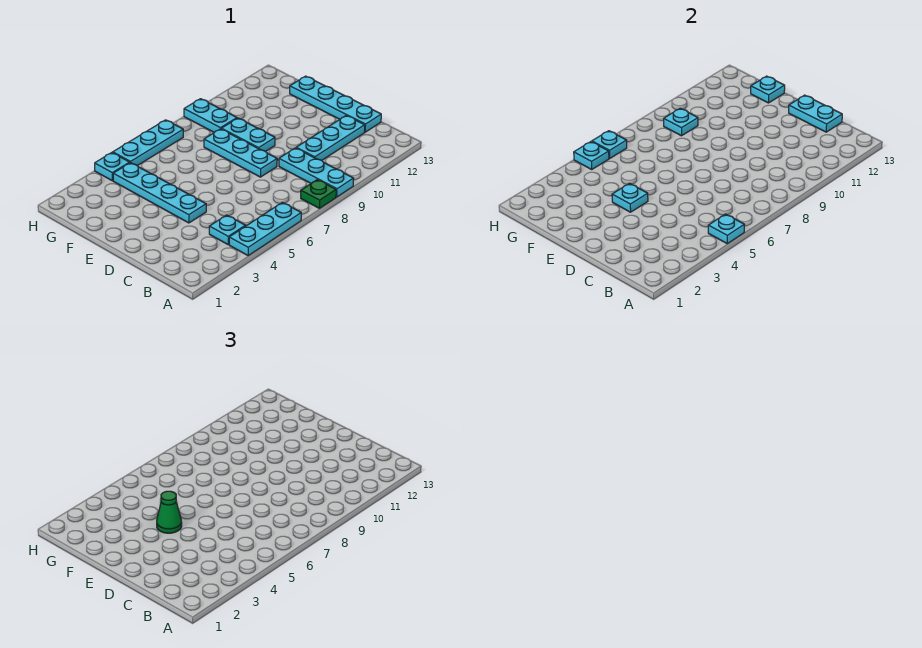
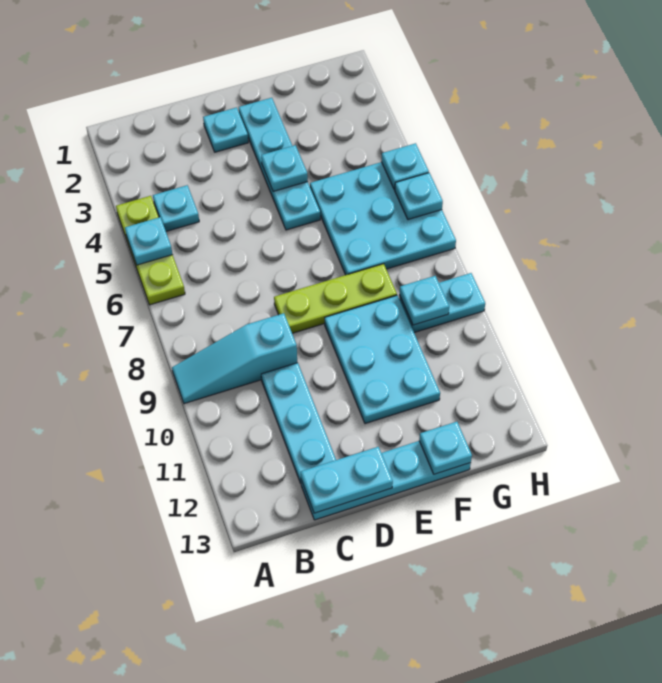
cyan 1x3 plate [229,202,301,255] -> lime 1x3 plate [116,196,185,305]
green 1x1 plate [301,180,336,208] -> none
cyan 1x3 plate [279,148,354,197] -> cyan 1x3 slope [172,313,297,404]
cyan 1x4 plate [113,163,206,223] -> cyan 1x4 plate turned to [239,98,320,230]
cyan 1x3 plate [204,129,277,177] -> lime 1x3 plate [274,264,397,333]
green 1x1 cone [157,491,182,533] -> none
cyan 1x2 plate [221,118,275,152] -> cyan 2x3 plate [325,295,440,424]
cyan 1x1 plate [95,153,130,181] -> cyan 1x1 plate moved to [203,107,248,152]
cyan 1x3 plate [113,120,183,166] -> cyan 3x3 plate [310,162,456,275]

